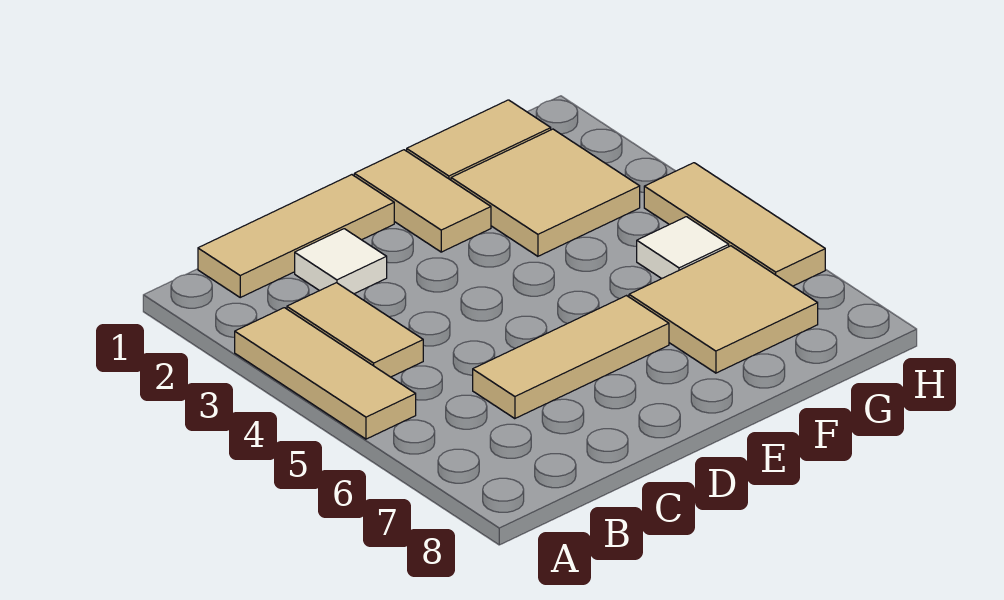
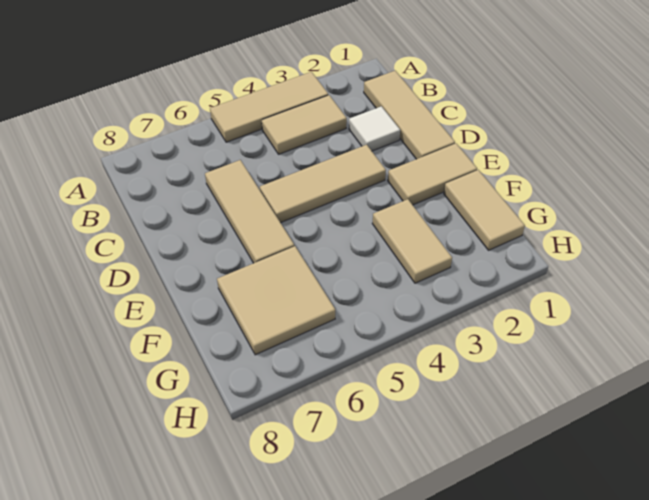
tan 2x2 tile [451,129,640,256] -> tan 1x2 tile [372,199,452,283]
white 1x1 tile [637,217,729,279] -> none
tan 1x3 tile [644,163,825,286] -> tan 1x3 tile moved to [260,145,386,223]

